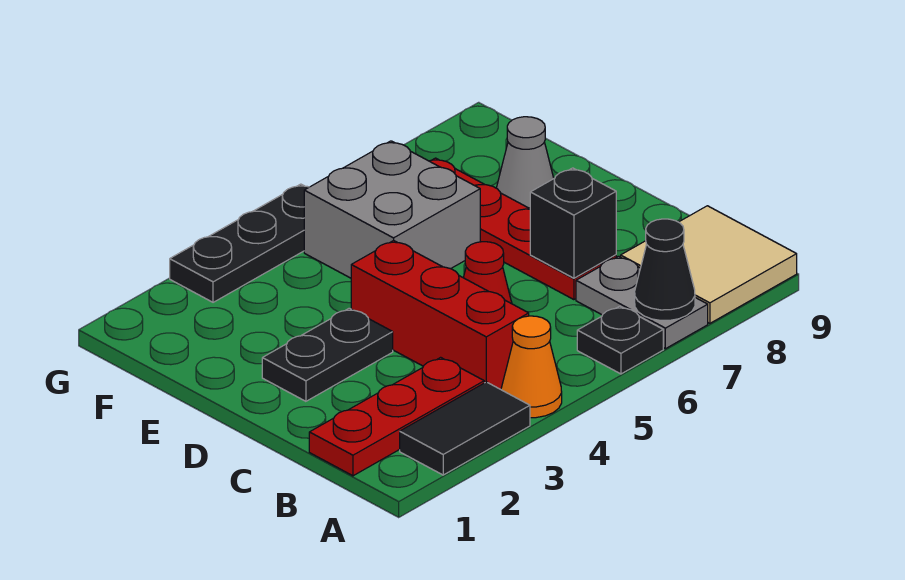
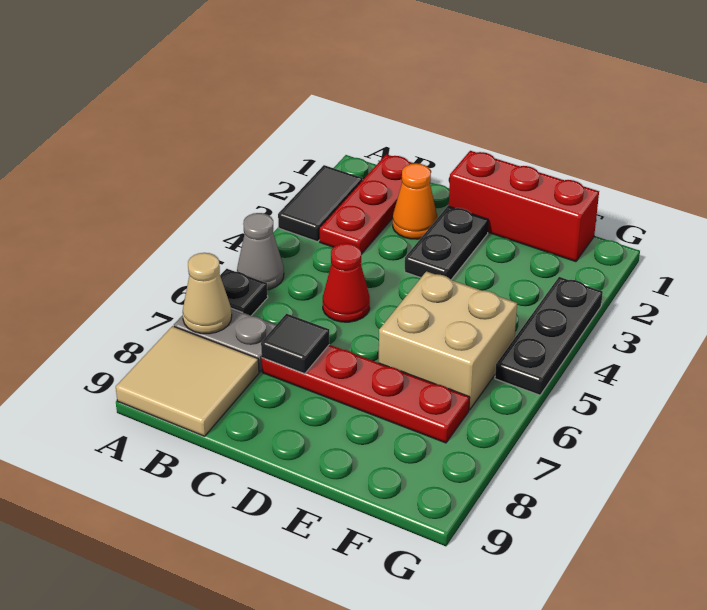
orange 1x1 cone [501,316,562,418] -> orange 1x1 cone moved to [393,163,437,239]
black 1x1 cone [635,219,695,320] -> tan 1x1 cone [183,253,232,334]
red 1x3 brick [351,240,529,389] -> red 1x3 brick moved to [449,151,599,262]
black 1x1 brick [530,168,616,278] -> black 1x1 tile [261,314,330,374]
grey 2x2 brick [304,141,480,278] -> tan 2x2 brick [379,271,517,410]
grey 1x1 cone [497,117,554,209] -> grey 1x1 cone moved to [237,213,284,290]

